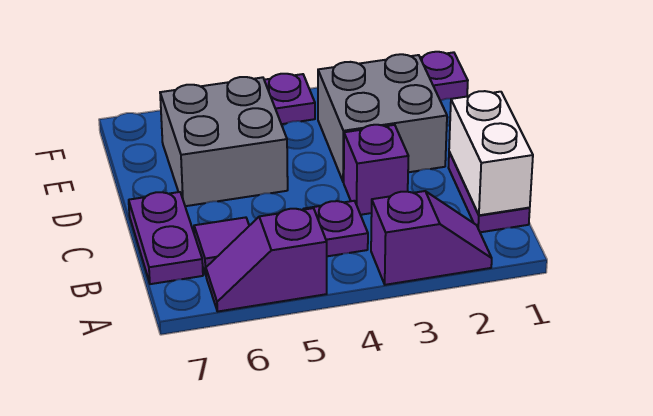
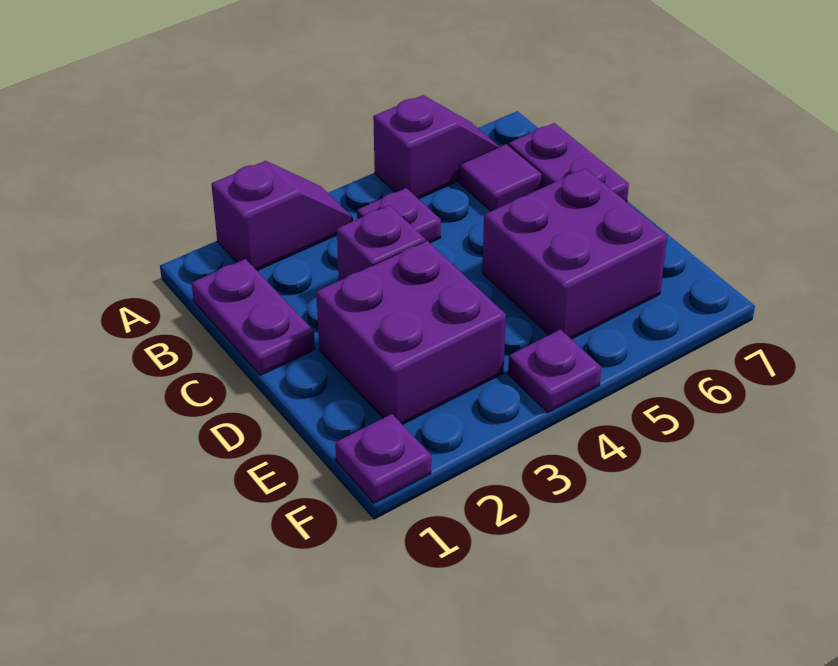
purple 1x2 slope [371,191,492,285] -> purple 1x2 slope turned to [211,161,353,271]
white 1x2 brick [449,91,533,215] -> none
grey 2x2 brick [318,54,447,182] -> purple 2x2 brick [316,241,506,425]
grey 2x2 brick [160,77,288,206] -> purple 2x2 brick [482,168,667,339]

